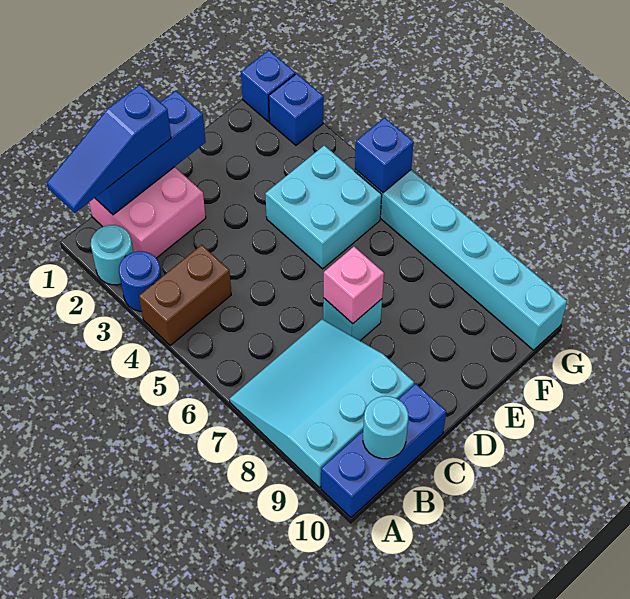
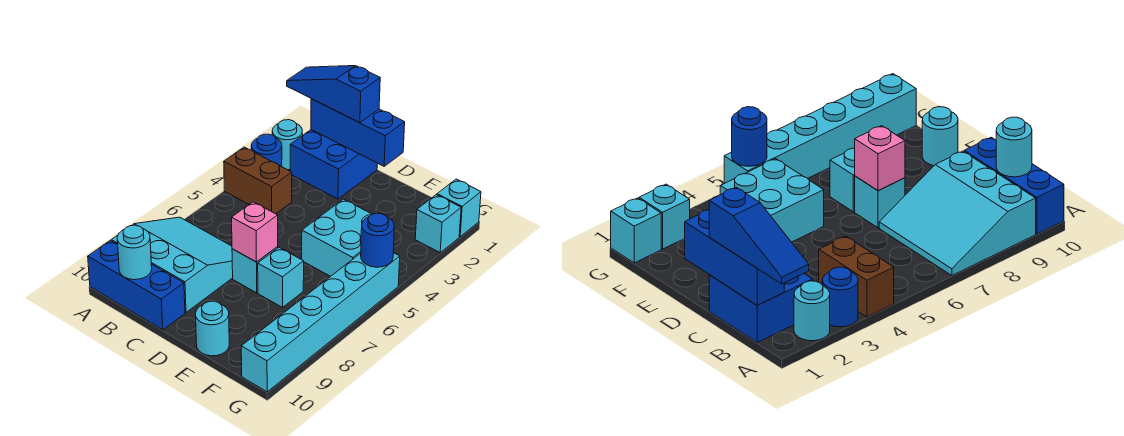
pink 2x2 brick [89,167,206,258] -> blue 2x2 brick [290,130,377,199]
none -> cyan 1x1 brick [258,248,304,307]
none -> cyan 1x1 round brick [196,301,229,356]
blue 1x1 brick [241,50,295,122] -> cyan 1x1 brick [437,179,481,237]
blue 1x1 brick [269,74,324,145] -> cyan 1x1 brick [415,195,461,253]
blue 1x1 brick [355,118,414,193] -> blue 1x1 round brick [361,213,394,267]

